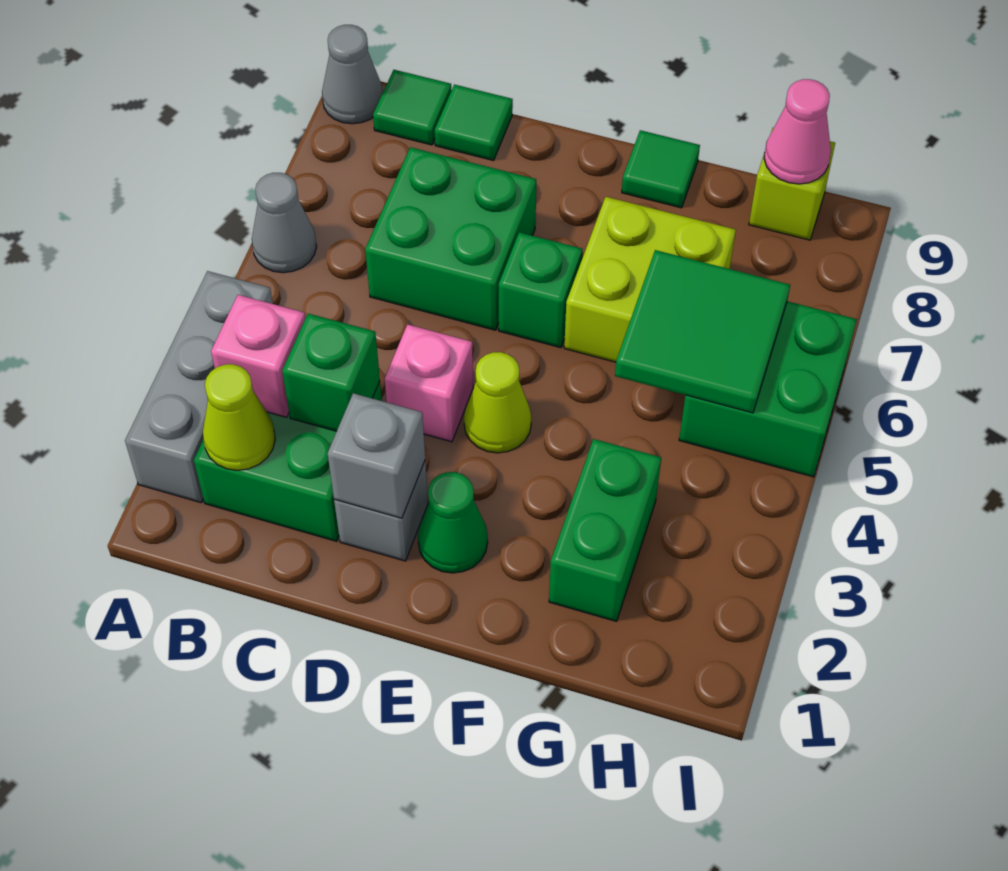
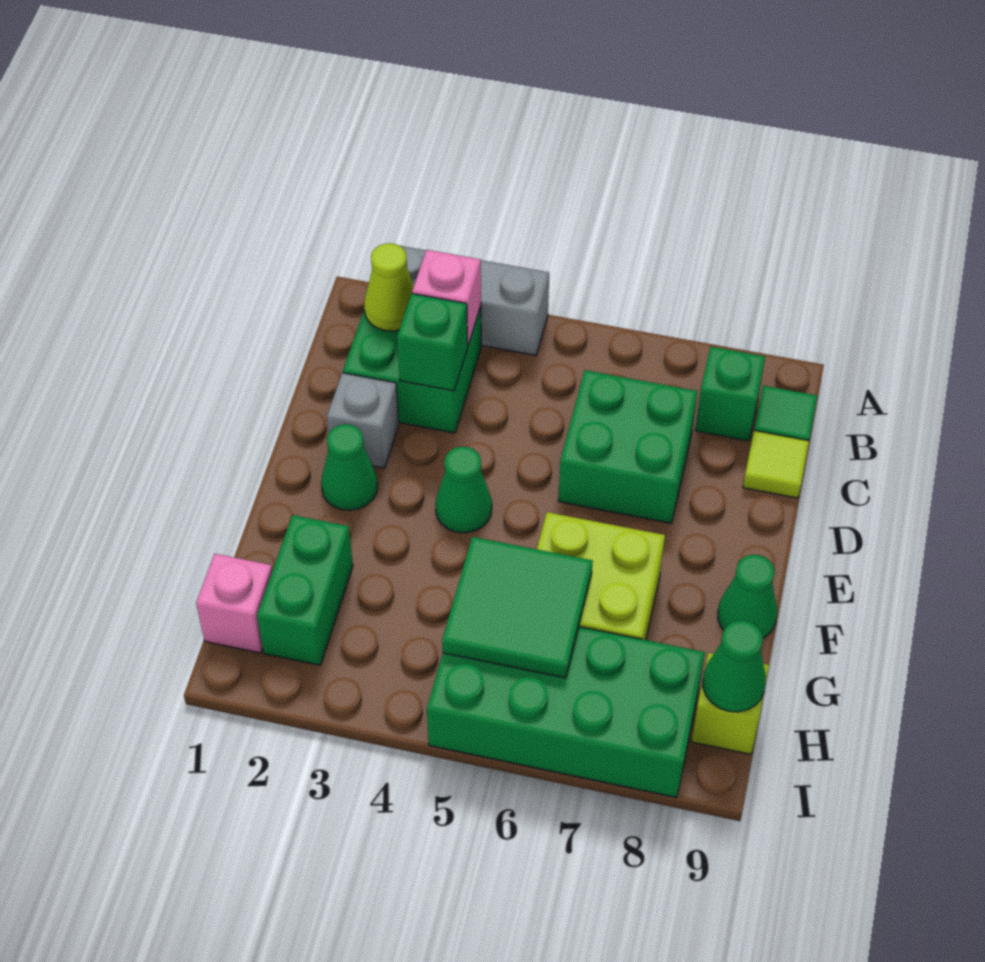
grey 1x1 cone [252,173,317,273] -> none
grey 1x1 cone [322,25,383,124] -> none
green 1x1 tile [435,85,513,161] -> lime 1x1 tile [743,431,809,498]
grey 1x1 brick [328,393,425,518] -> none
pink 1x1 brick [385,324,473,442] -> pink 1x1 brick moved to [196,554,273,653]
lime 1x1 cone [464,352,531,453] -> green 1x1 cone [436,447,492,533]
green 1x1 brick [499,232,582,348] -> green 1x1 brick moved to [695,347,765,441]
green 1x1 tile [622,130,700,208] -> green 1x1 cone [718,555,777,638]
green 1x2 brick [549,439,661,621] -> green 1x2 brick turned to [257,515,353,665]
green 2x2 brick [679,301,857,477] -> green 2x4 brick [427,627,705,798]
pink 1x1 cone [764,79,831,184] -> green 1x1 cone [703,621,766,712]

